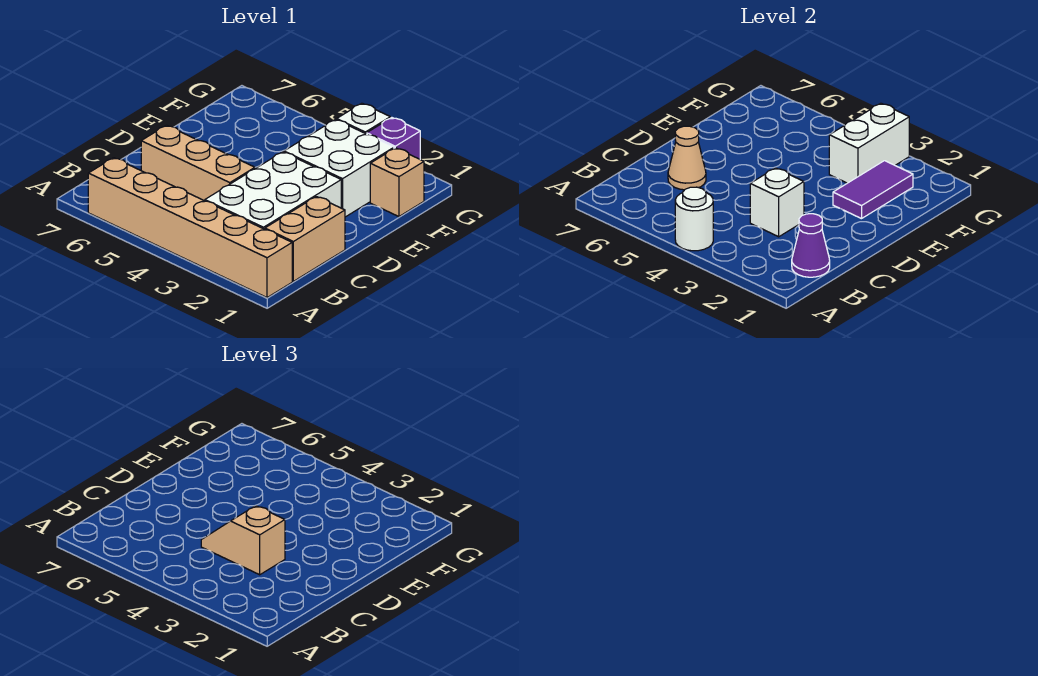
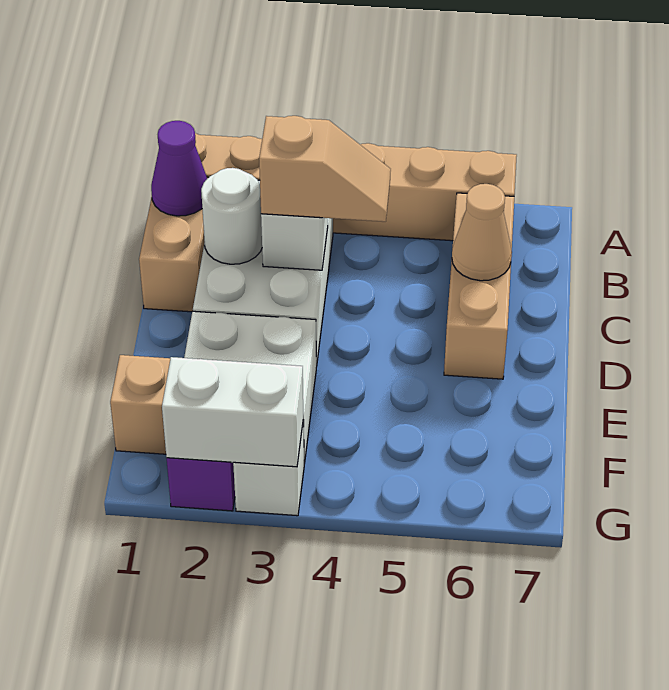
white 1x1 round brick [675,187,713,251] -> white 1x1 round brick moved to [201,168,262,264]
tan 1x3 brick [141,125,255,201] -> tan 1x3 brick turned to [444,193,514,379]
purple 1x2 tile [833,161,913,219] -> none
white 1x2 brick [829,103,909,183] -> white 1x2 brick turned to [162,357,303,467]

